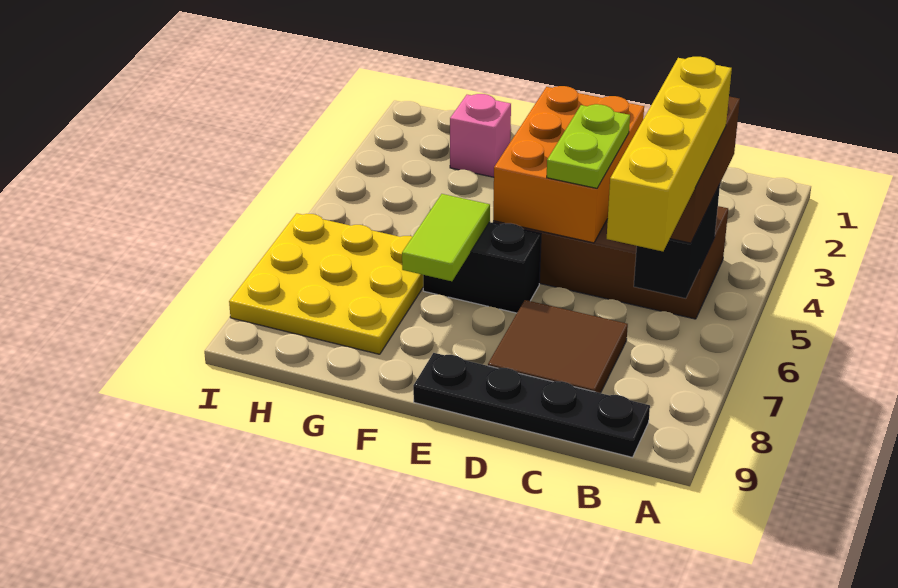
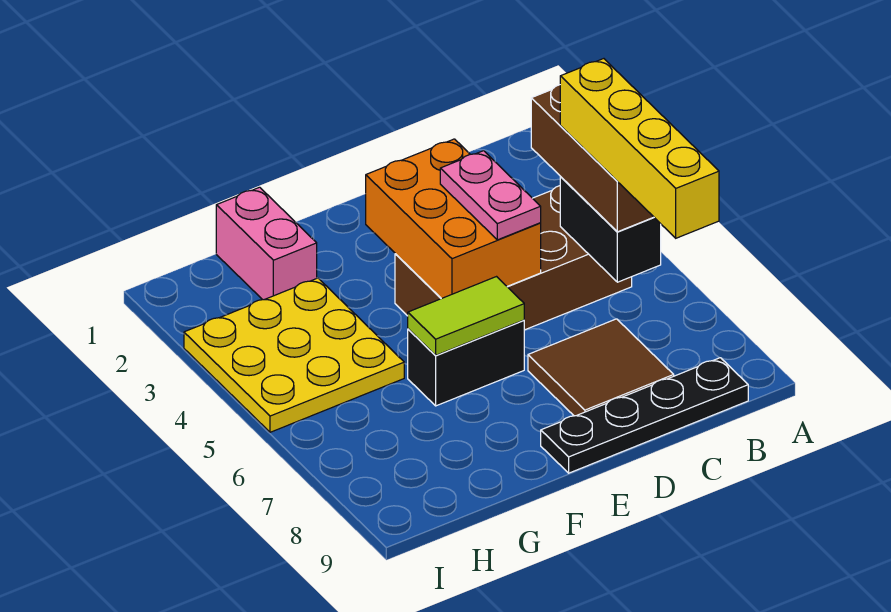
lime 1x2 plate [547,104,630,188] -> pink 1x2 plate [440,151,541,240]
lime 1x2 tile [402,194,490,281] -> lime 1x2 tile turned to [408,277,524,356]
pink 1x1 brick [450,94,511,177] -> pink 1x2 brick [216,187,317,300]
yellow 3x3 plate [229,213,423,354] -> yellow 3x3 plate moved to [184,278,404,432]

